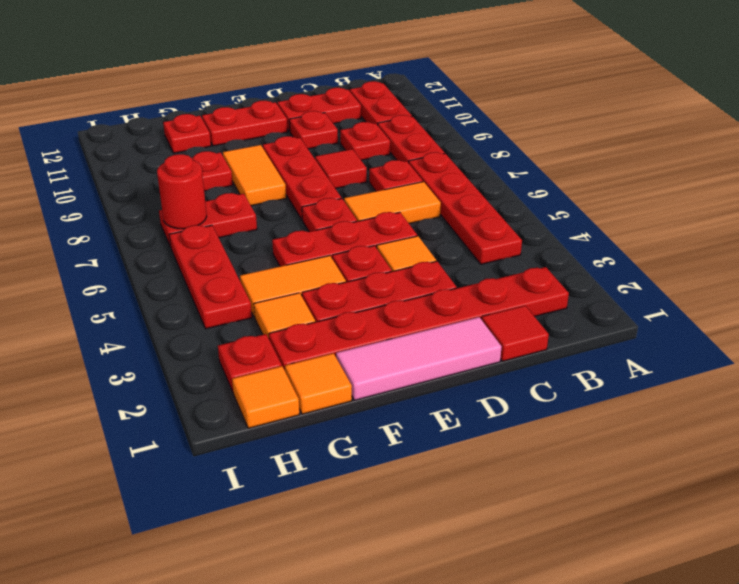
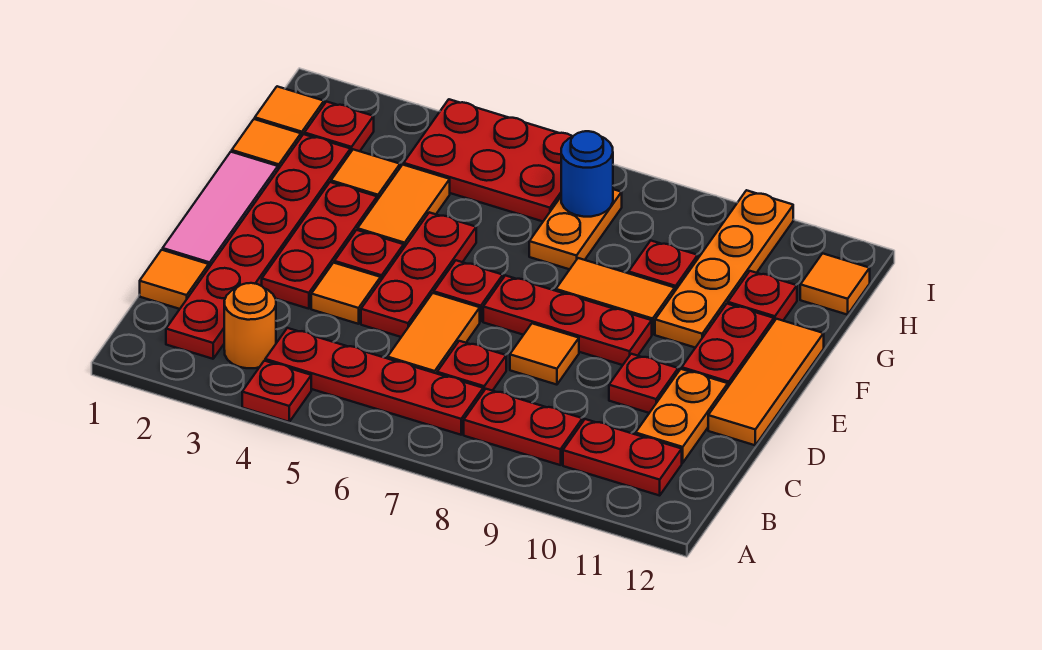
none -> orange 1x1 round brick [224,283,276,368]
red 1x1 tile [481,306,549,361] -> orange 1x1 tile [140,250,209,309]
red 1x1 plate [340,122,390,160] -> red 1x1 plate moved to [242,361,311,422]
red 1x2 plate [277,88,361,132] -> orange 1x2 plate [636,369,728,463]
red 1x1 tile [315,149,367,188] -> orange 1x1 tile [510,323,579,385]
none -> orange 1x3 tile [708,319,824,445]
none -> orange 1x4 plate [655,190,793,348]
red 1x2 plate [159,193,257,247] -> orange 1x2 plate [529,189,622,269]
red 1x3 plate [169,225,252,329] -> red 2x3 plate [404,99,573,221]
red 1x1 round brick [157,154,207,229] -> blue 1x1 round brick [561,131,613,217]
none -> orange 1x1 tile [800,253,870,315]

